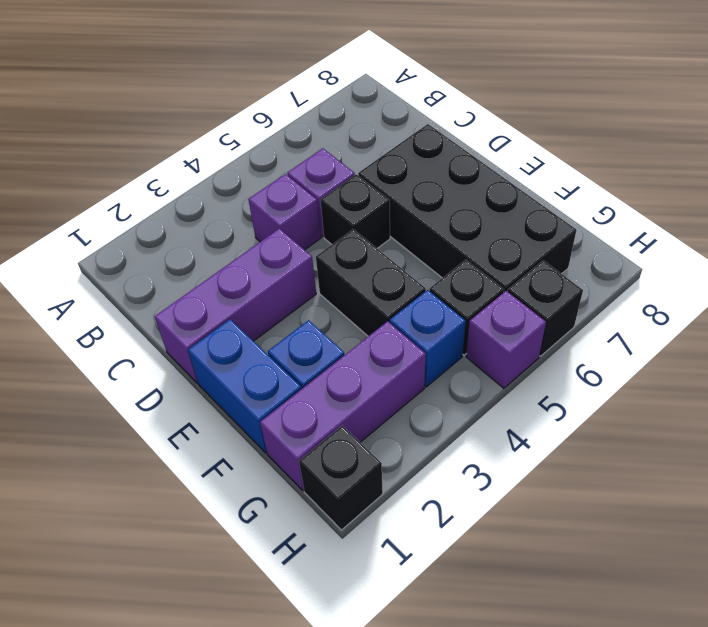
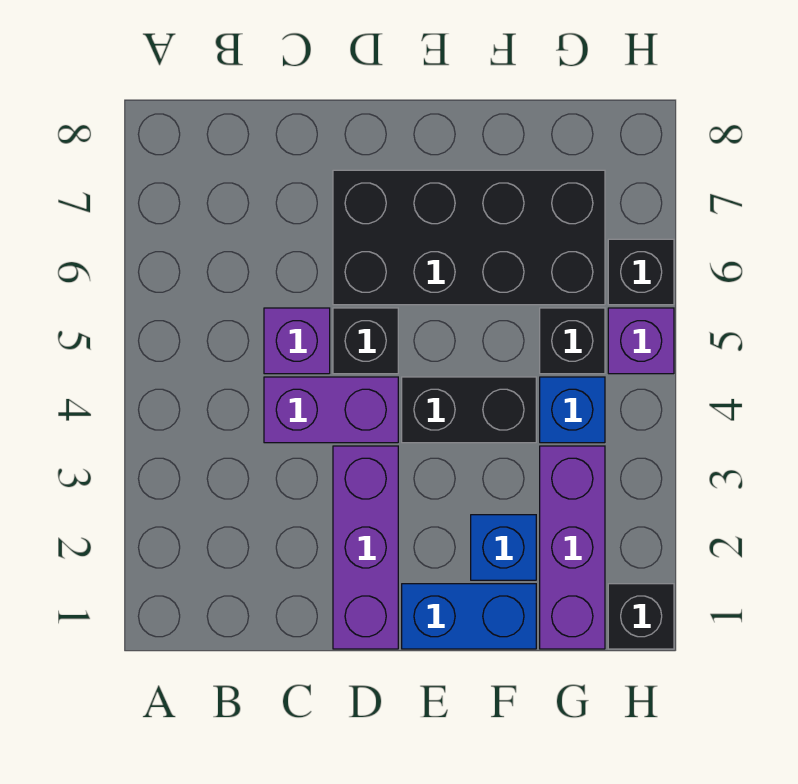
purple 1x1 brick [248,174,321,250] -> purple 1x2 brick [264,377,398,443]

